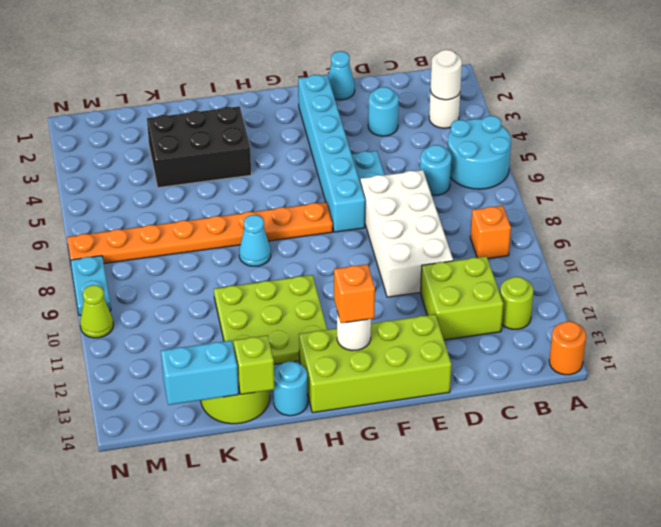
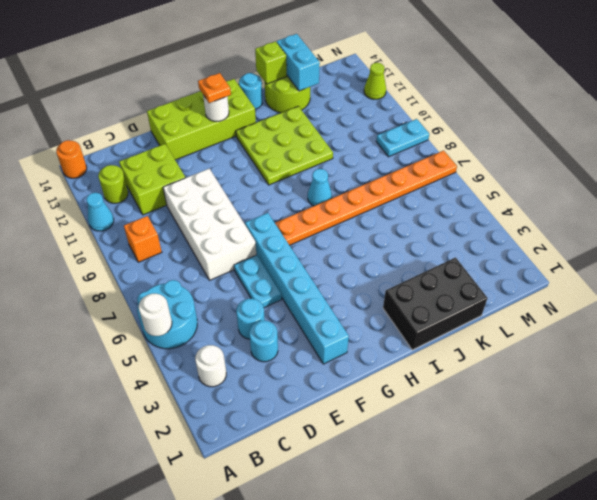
white 1x1 round brick [430,50,462,100] -> white 1x1 round brick moved to [139,294,172,336]
cyan 1x1 round brick [420,145,451,195] -> cyan 1x1 round brick moved to [236,299,265,339]
cyan 1x1 cone [328,51,355,100] -> cyan 1x1 cone moved to [86,193,114,231]
orange 1x1 brick [334,264,375,323] -> orange 1x1 plate [198,73,231,103]
black 2x3 brick [147,106,251,188] -> black 2x3 brick moved to [383,257,488,350]
cyan 1x2 brick [161,340,239,405] -> cyan 1x2 brick turned to [277,34,320,91]
cyan 1x2 plate [70,256,111,315] -> cyan 1x2 plate turned to [376,119,429,157]
lime 1x1 cone [80,285,113,338] -> lime 1x1 cone moved to [364,63,386,99]

